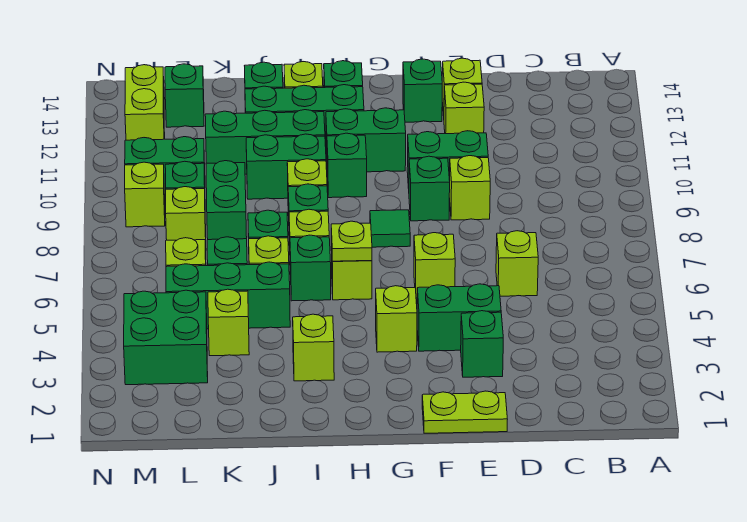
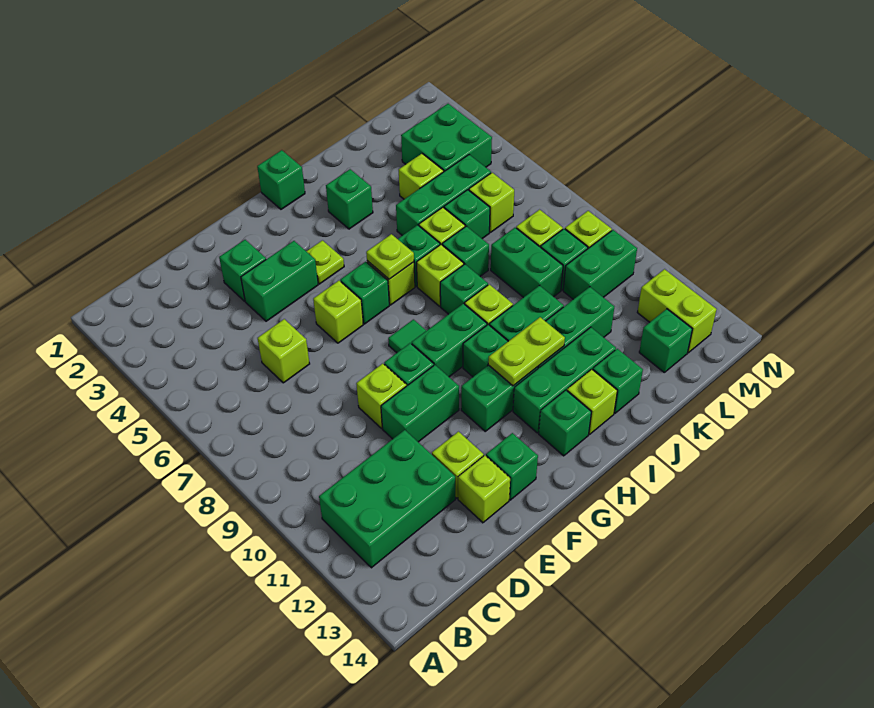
none -> green 2x3 brick [319,430,455,568]
lime 1x2 plate [422,391,508,433] -> lime 1x2 plate moved to [488,317,565,386]
lime 1x1 brick [376,286,417,352] -> lime 1x1 plate [306,240,344,284]
none -> green 1x1 brick [340,262,389,324]
none -> green 1x2 brick [412,303,487,377]
none -> green 1x1 brick [257,150,305,209]
lime 1x1 brick [293,314,334,381] -> green 1x1 brick [326,169,373,229]

